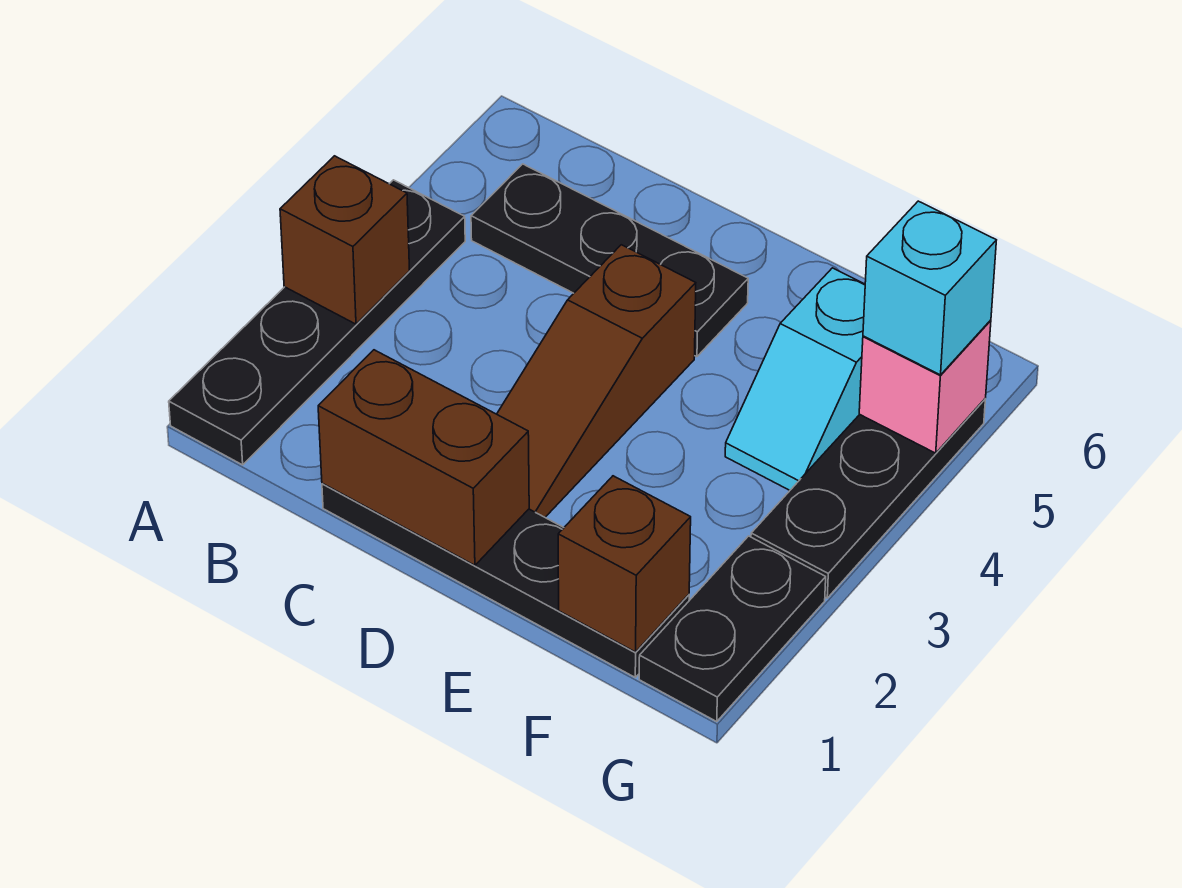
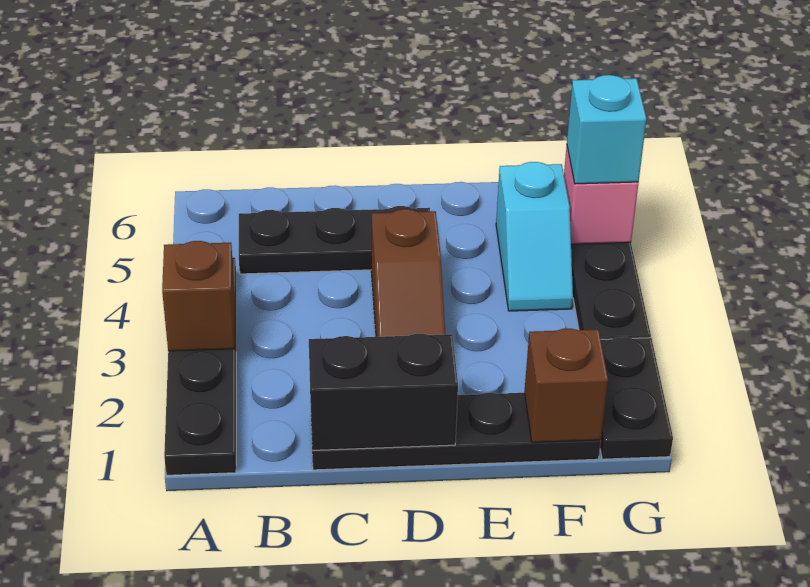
brown 1x2 brick [318,350,529,565] -> black 1x2 brick [309,334,458,450]

